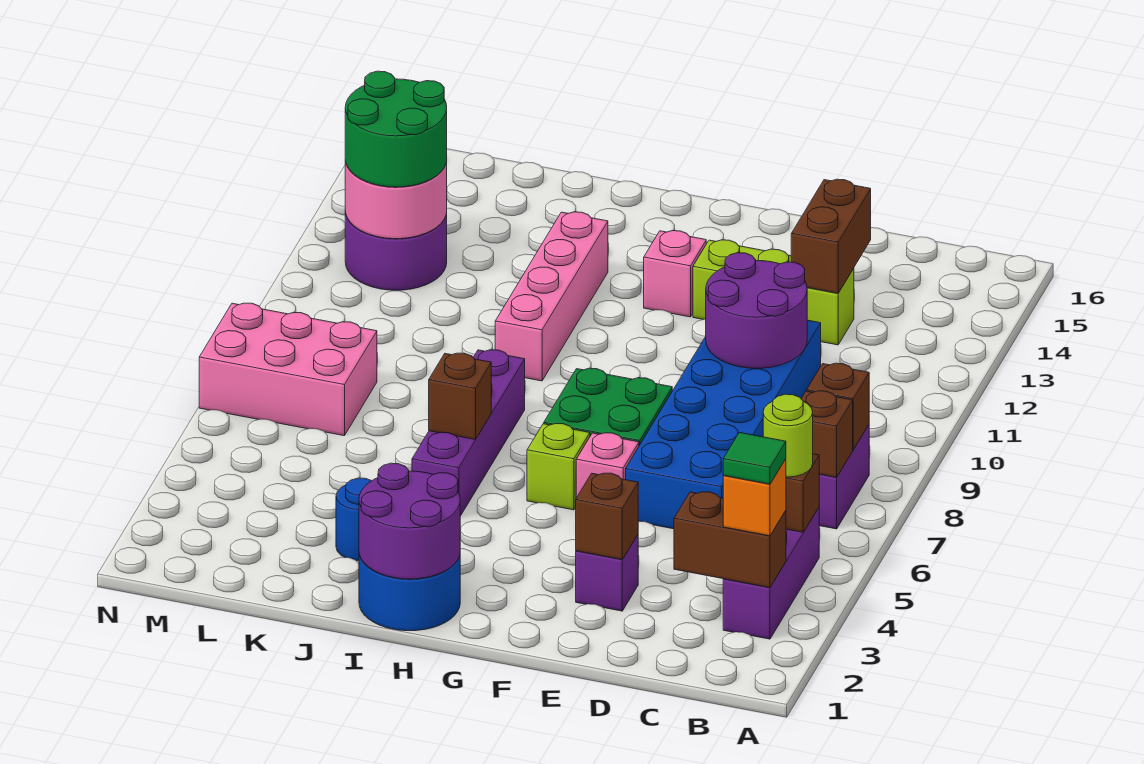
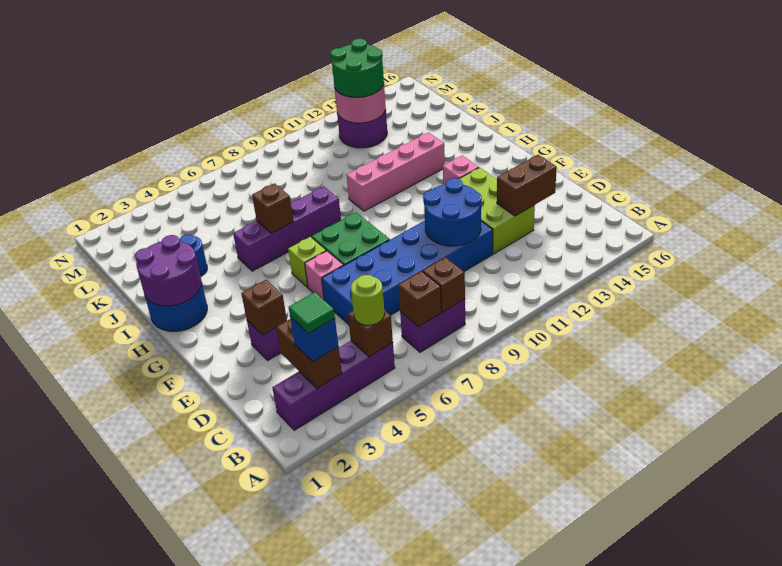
purple 1x3 brick [723,508,819,639] -> purple 1x4 brick [272,341,395,430]
orange 1x1 brick [723,459,786,536] -> blue 1x1 brick [290,317,338,362]
purple 2x2 round brick [706,253,807,368] -> blue 2x2 round brick [423,178,482,246]
lime 1x3 brick [693,240,854,345] -> lime 2x3 brick [459,168,535,254]
pink 2x3 brick [199,303,377,436] -> none

